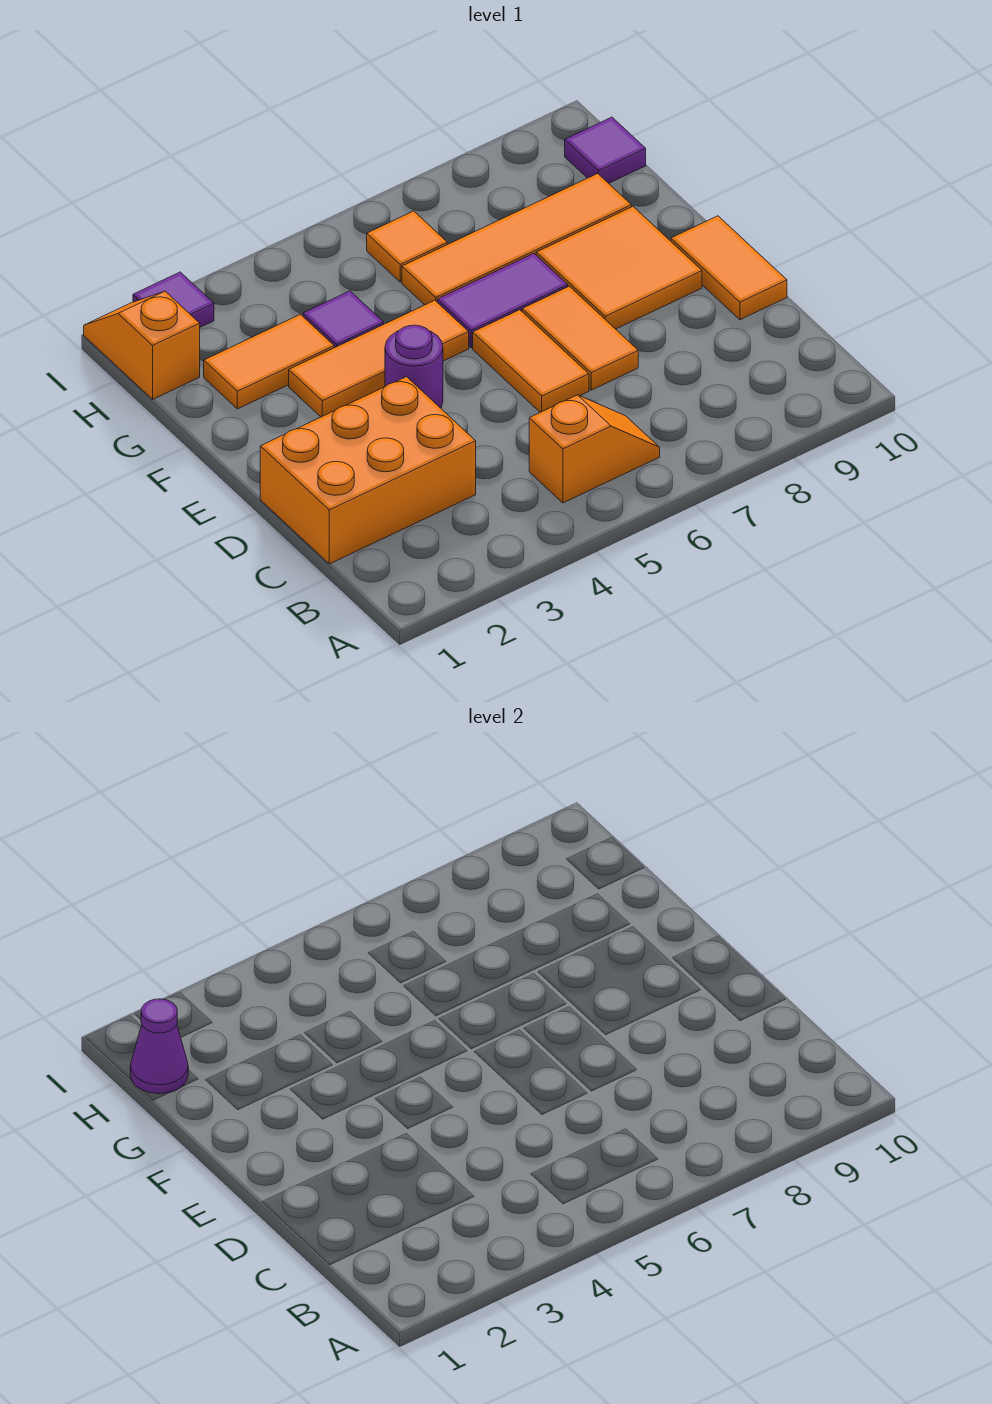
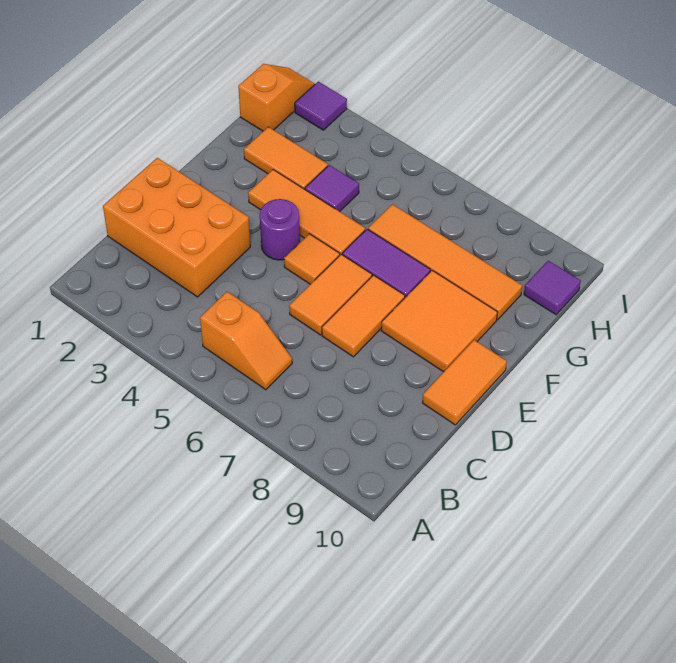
purple 1x1 cone [130,999,188,1094] -> none
orange 1x1 tile [367,211,447,282] -> orange 1x1 tile moved to [284,234,340,284]

